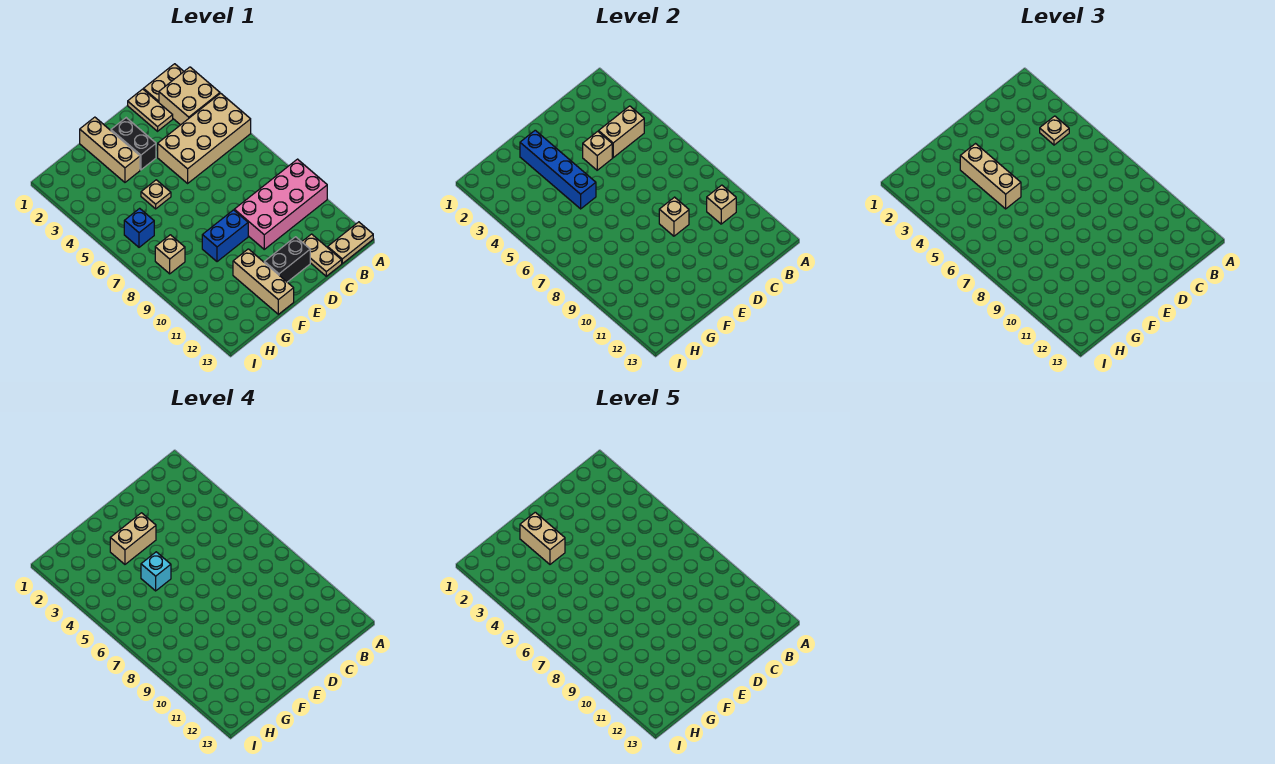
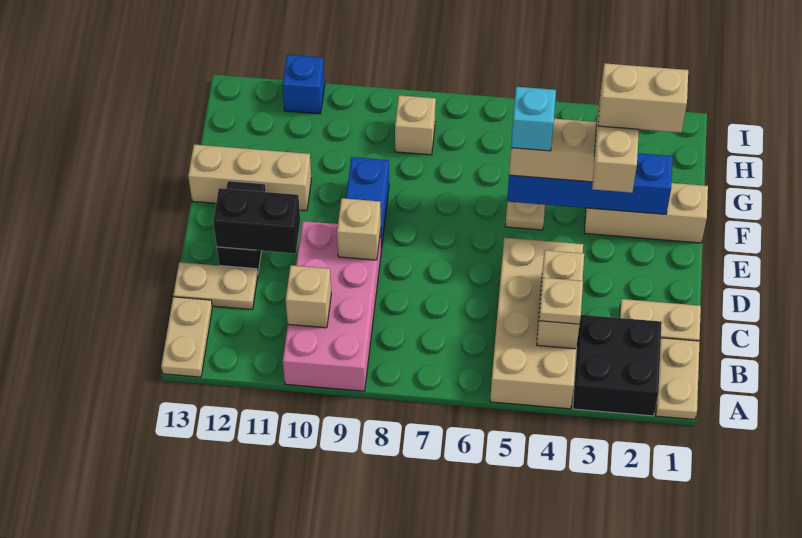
tan 2x2 brick [159,67,220,125] -> black 2x2 brick [573,315,662,416]
tan 1x1 brick [583,131,612,170] -> none
black 1x2 brick [111,118,156,170] -> black 1x2 brick moved to [213,188,300,253]
blue 1x1 brick [124,208,154,247] -> blue 1x1 brick moved to [282,55,325,114]

